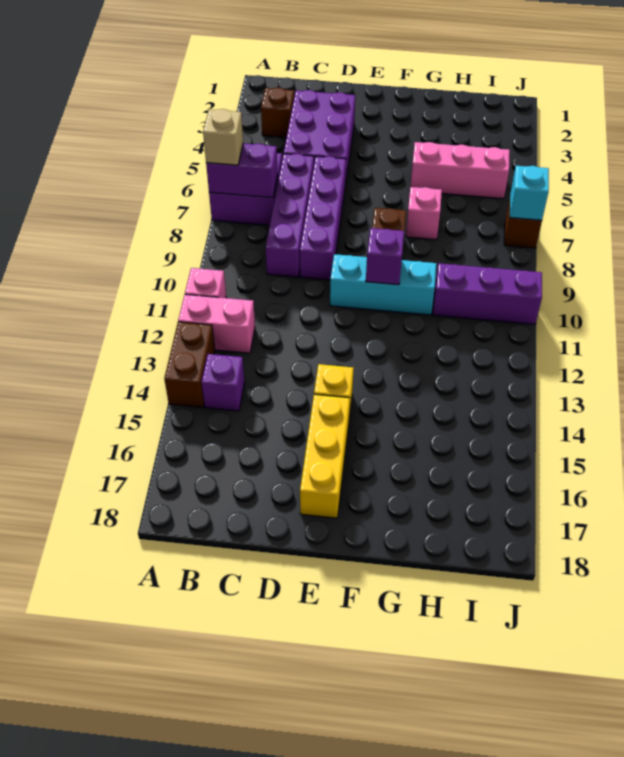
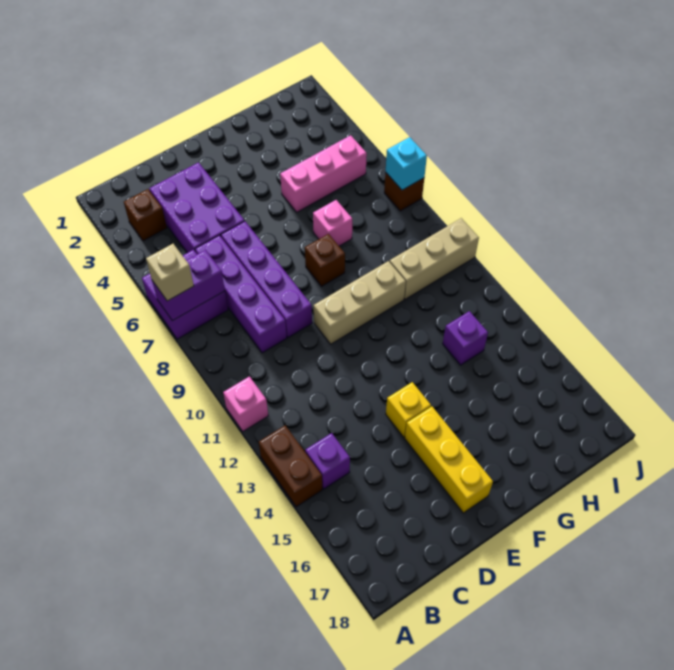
pink 1x2 brick [178,294,255,353] -> none
cyan 1x3 brick [330,254,437,315] -> tan 1x3 brick [314,261,406,344]
purple 1x1 brick [366,228,404,285] -> purple 1x1 brick moved to [443,311,488,365]
purple 1x3 brick [433,263,542,324] -> tan 1x3 brick [390,218,479,299]

